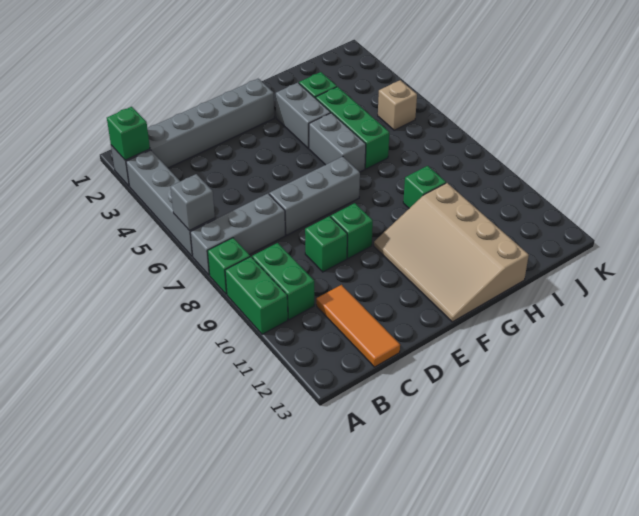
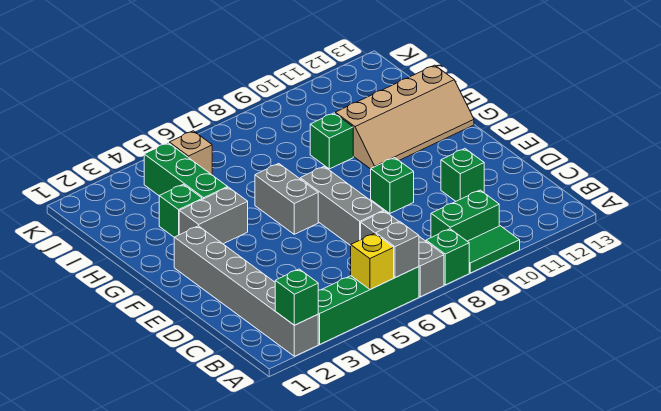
grey 1x4 brick [126,150,215,256] -> green 1x4 brick [318,267,419,344]
none -> yellow 1x1 brick [351,233,394,289]
green 1x2 brick [225,257,288,334] -> green 1x2 tile [468,226,520,273]
orange 1x3 tile [316,285,400,367] -> none
green 1x1 brick [305,216,347,272] -> green 1x1 brick moved to [441,149,484,201]
tan 3x4 slope [374,183,529,322] -> tan 2x4 slope [335,65,474,169]
grey 1x2 brick [309,113,366,172] -> grey 1x2 brick turned to [255,164,318,234]
green 1x3 brick [316,87,389,169] -> green 1x3 brick turned to [144,143,228,199]

